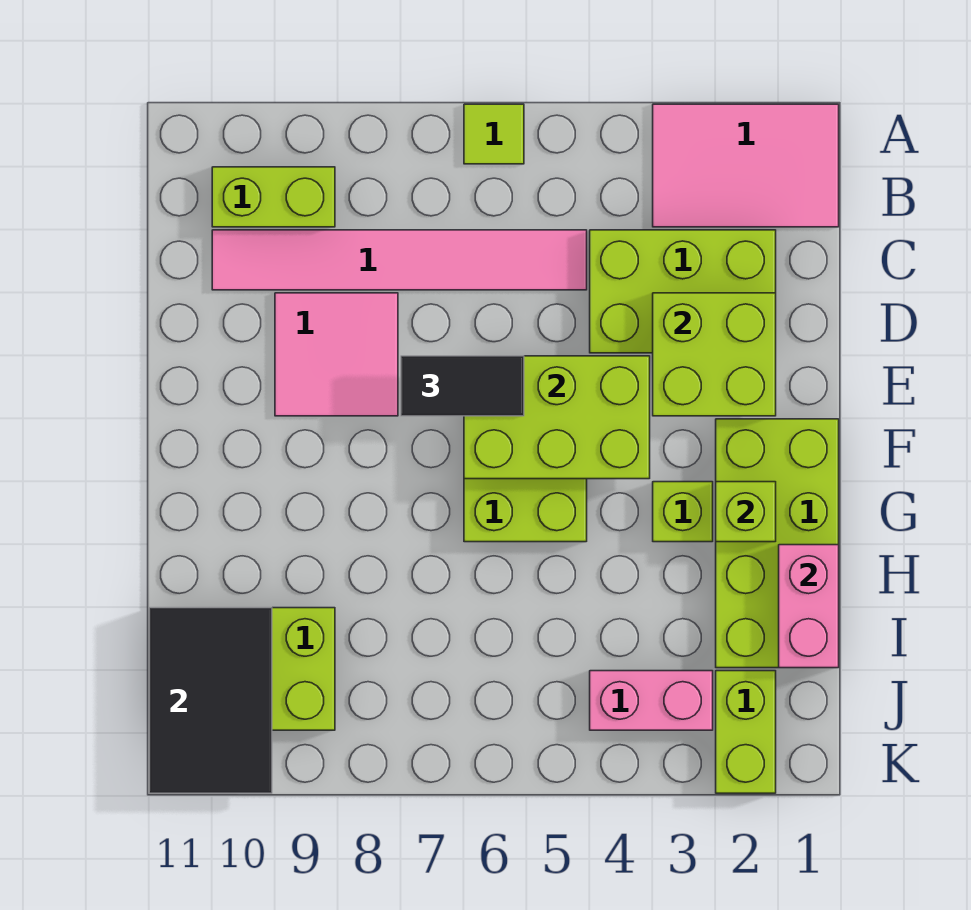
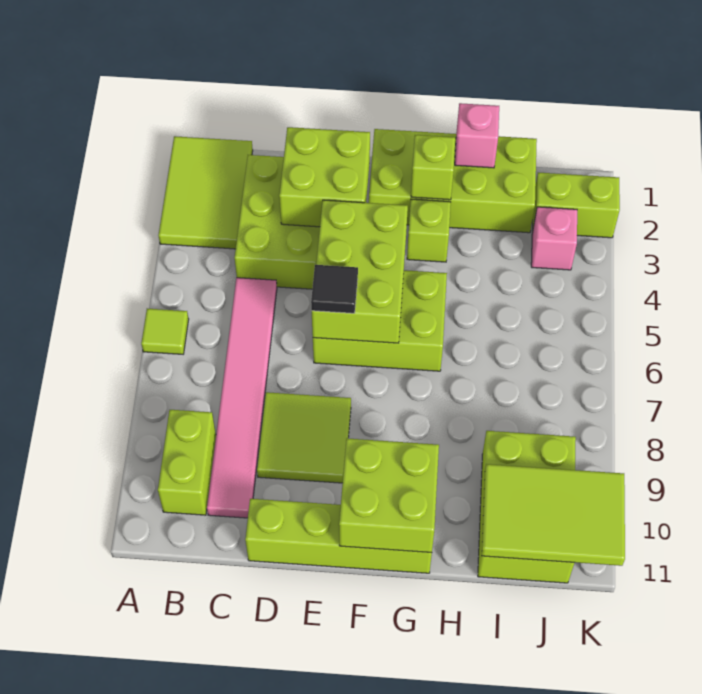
pink 2x3 tile [653,104,839,227] -> lime 2x3 tile [158,136,253,249]
pink 2x2 tile [275,293,398,416] -> lime 2x2 tile [257,392,351,483]
none -> lime 1x4 brick [245,499,432,573]
black 1x2 tile [401,356,524,416] -> black 1x1 tile [311,265,358,313]
none -> lime 2x2 brick [339,438,439,553]
pink 1x2 brick [779,545,839,668] -> pink 1x1 brick [455,103,499,168]
black 2x3 tile [149,608,272,793] -> lime 2x3 tile [482,464,625,566]
pink 1x2 brick [590,671,713,730] -> pink 1x1 brick [531,207,577,270]

